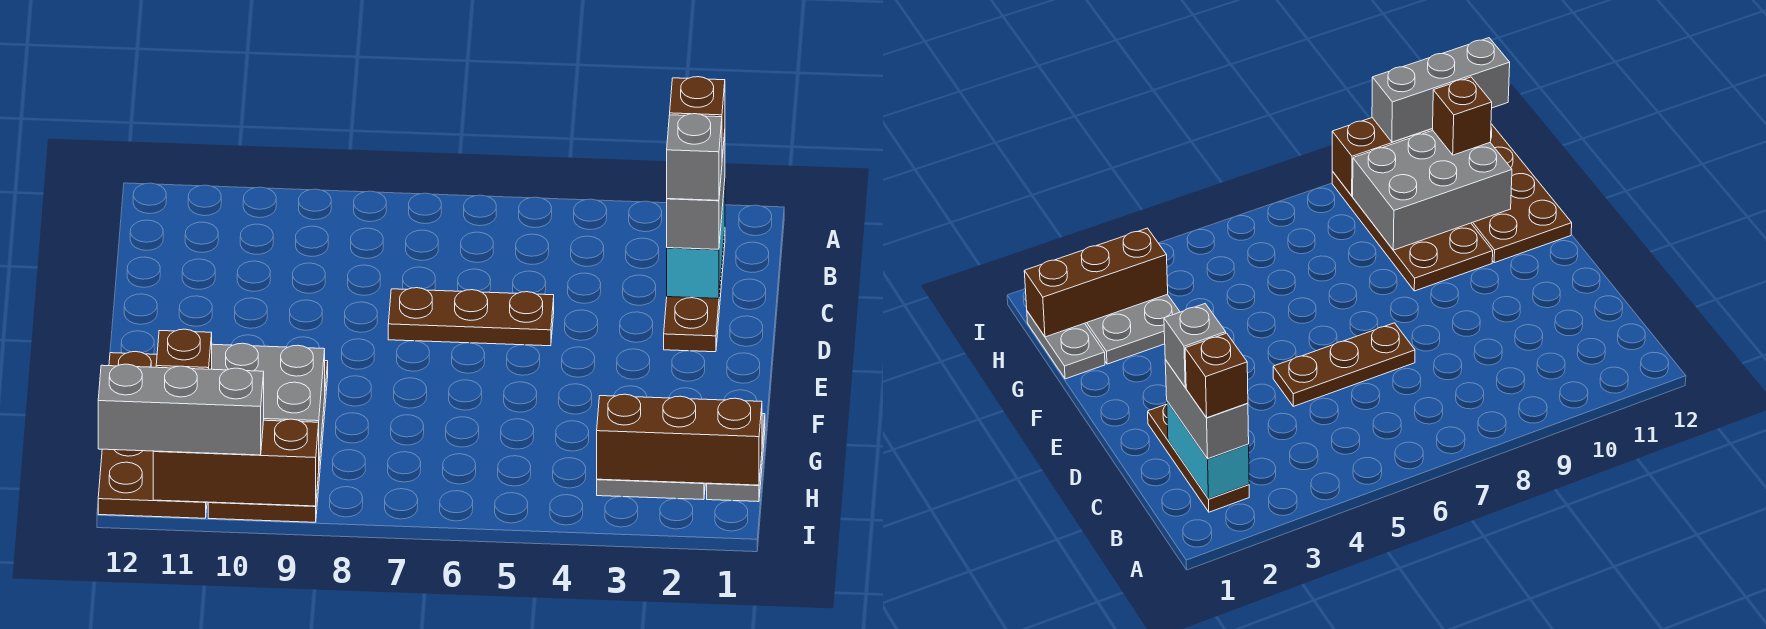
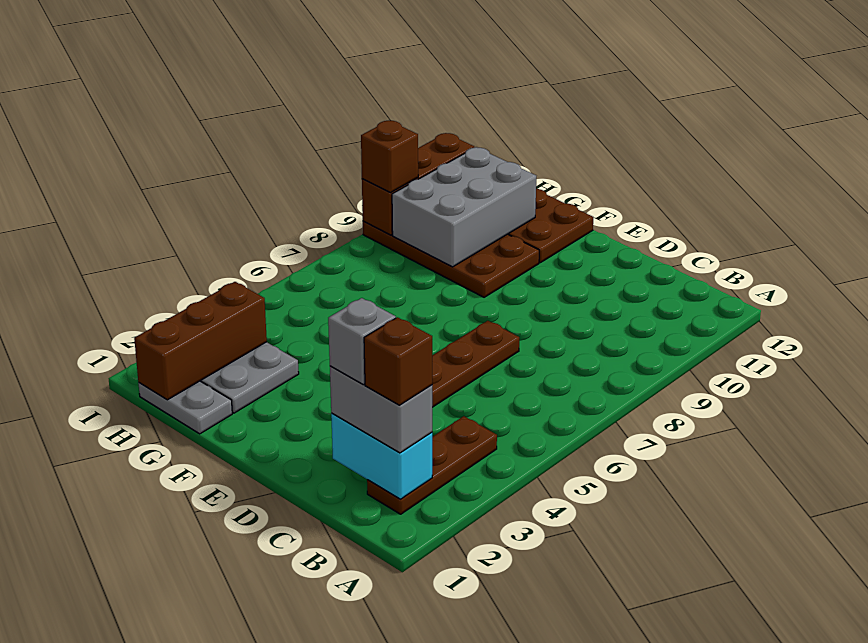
brown 1x3 plate [664,231,725,352] -> brown 1x3 plate turned to [367,416,497,514]
brown 1x1 brick [156,329,212,369] -> brown 1x1 brick moved to [361,121,418,193]
grey 1x3 brick [98,364,264,455] -> none

